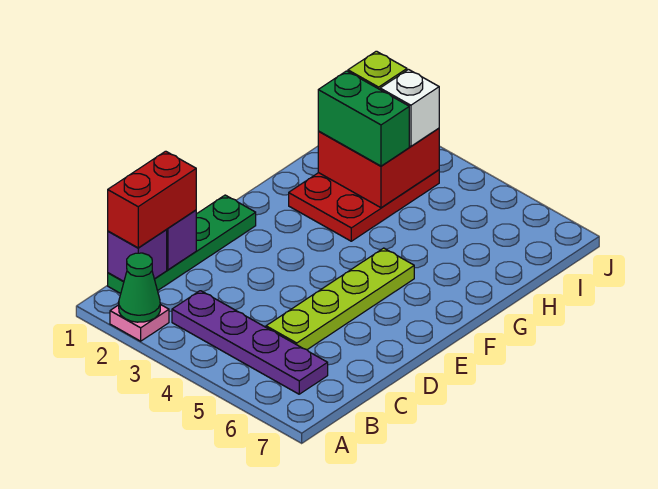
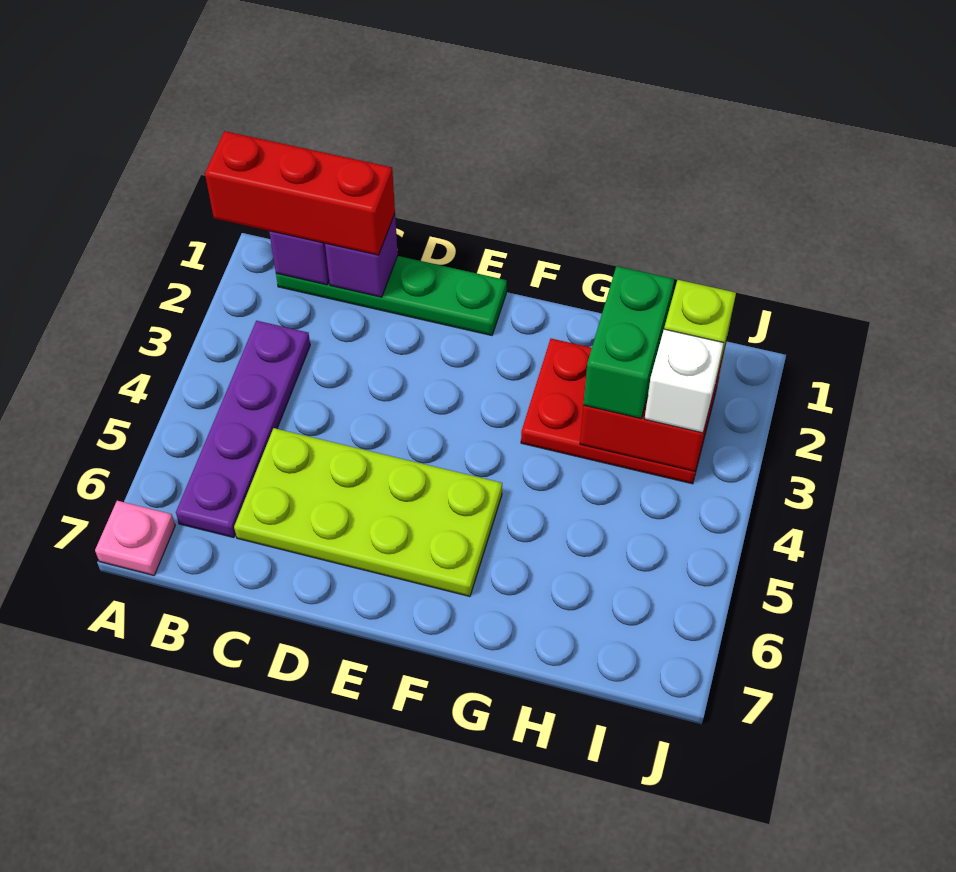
pink 1x1 plate [110,304,169,341] -> pink 1x1 plate moved to [95,501,175,575]
green 1x1 cone [119,253,160,322] -> none
red 1x2 brick [108,151,196,248] -> red 1x3 brick [205,131,395,255]
lime 1x4 plate [266,248,414,350] -> lime 2x4 plate [234,428,502,596]

